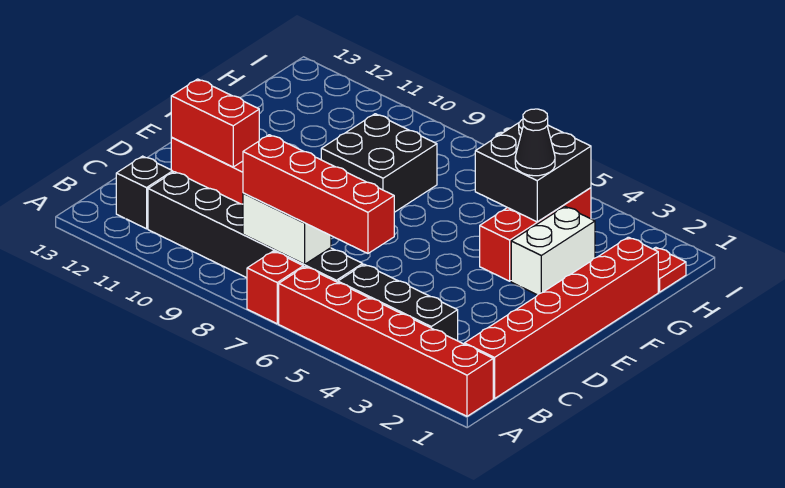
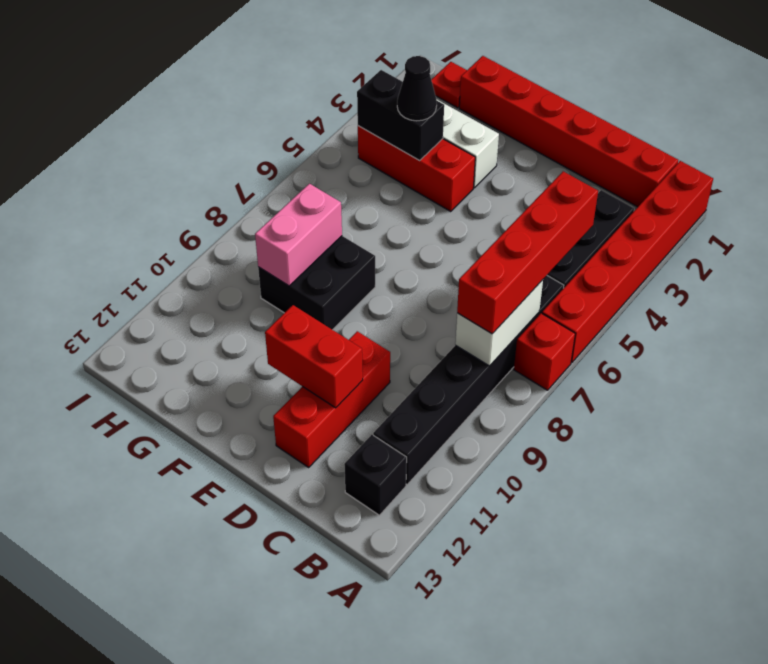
red 1x2 brick [171,79,259,167] -> red 1x2 brick turned to [265,305,363,408]
black 2x2 brick [475,119,591,222] -> black 1x2 brick [357,70,444,161]
none -> pink 1x2 brick [255,184,342,286]

